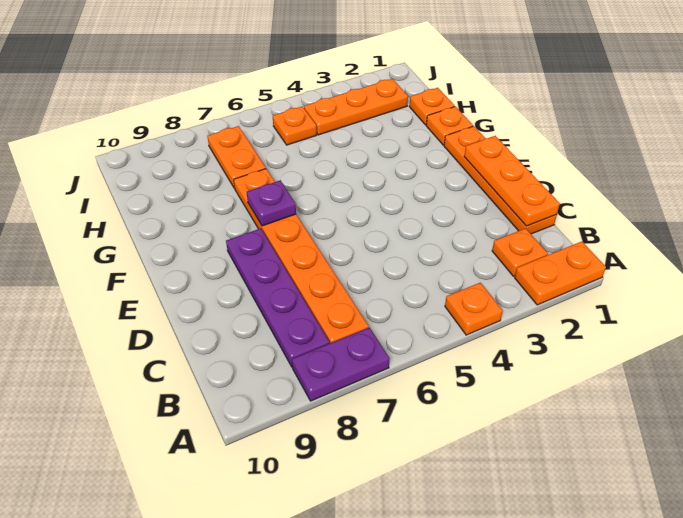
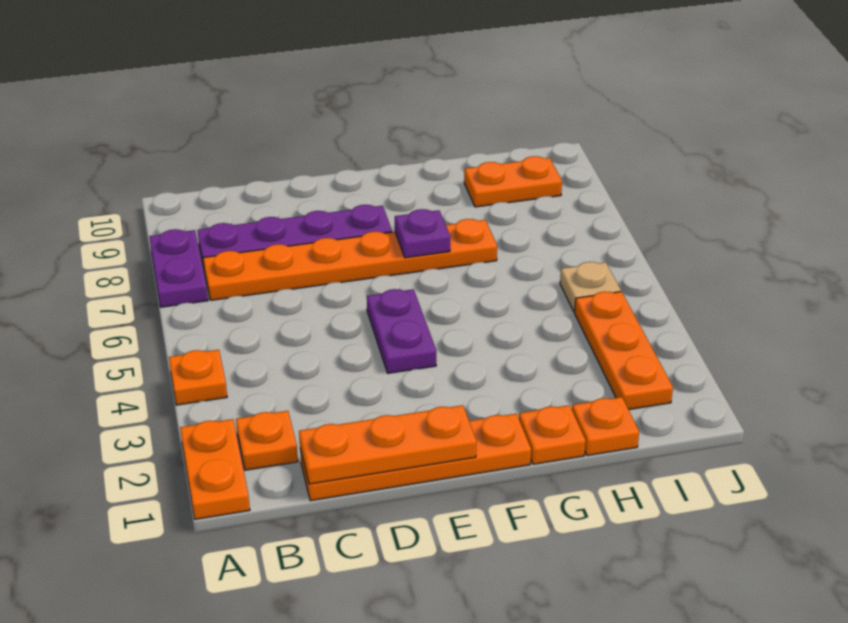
none -> purple 1x2 plate [367,289,436,373]
orange 1x2 plate [207,126,266,188] -> orange 1x2 plate moved to [464,156,562,207]
orange 1x1 plate [273,106,317,145] -> tan 1x1 plate [560,262,621,312]

